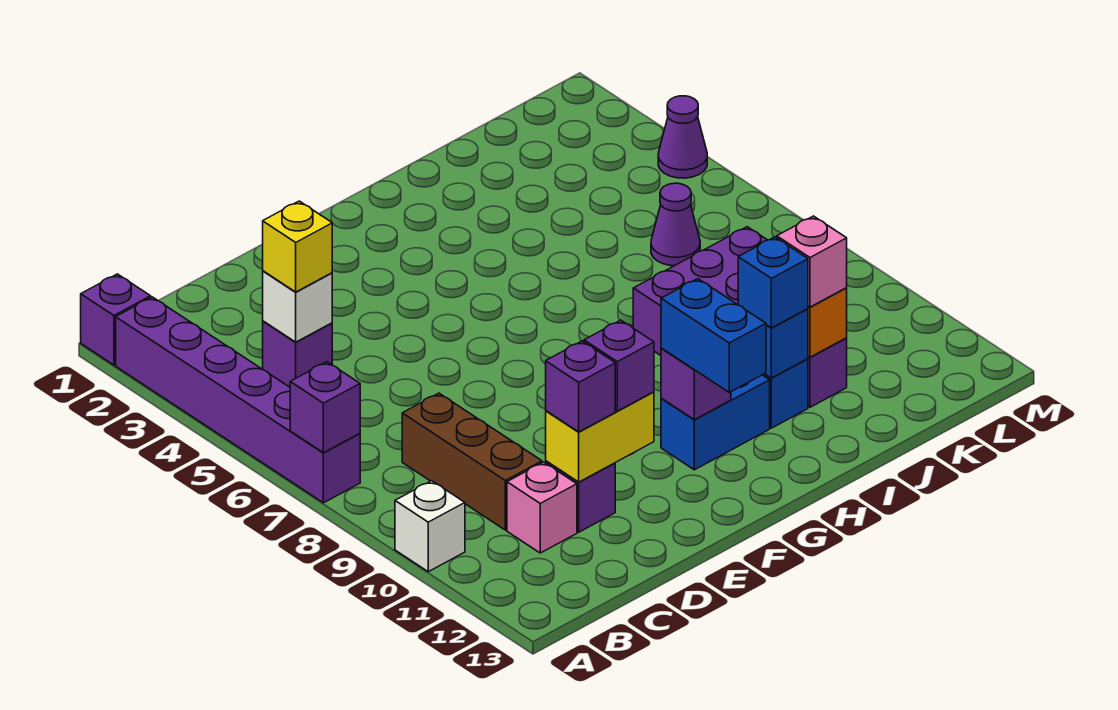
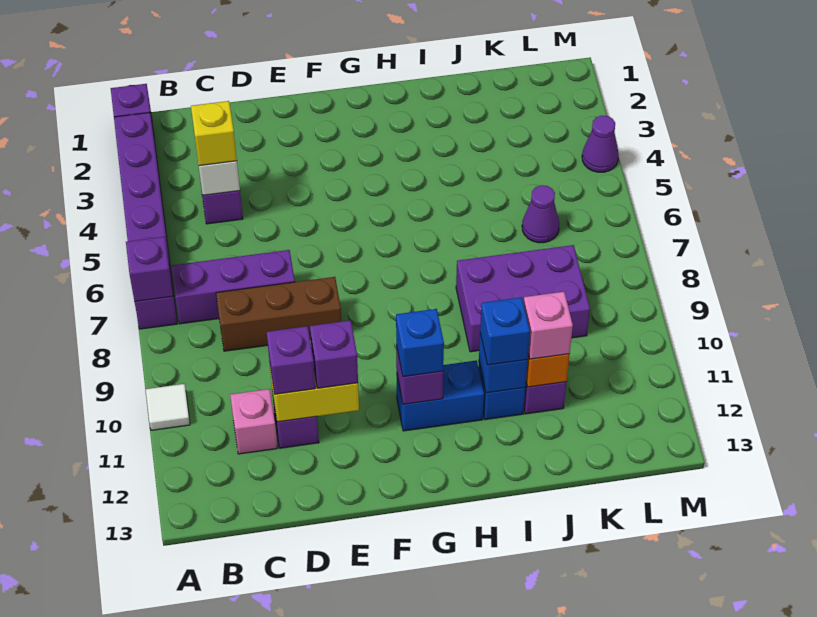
white 1x1 brick [395,481,465,572] -> white 1x1 tile [146,384,190,430]
none -> purple 1x3 brick [171,250,295,324]
brown 1x3 brick [402,393,542,530] -> brown 1x3 brick turned to [216,277,341,351]
blue 1x2 brick [661,279,766,392] -> blue 1x1 brick [396,309,444,377]

